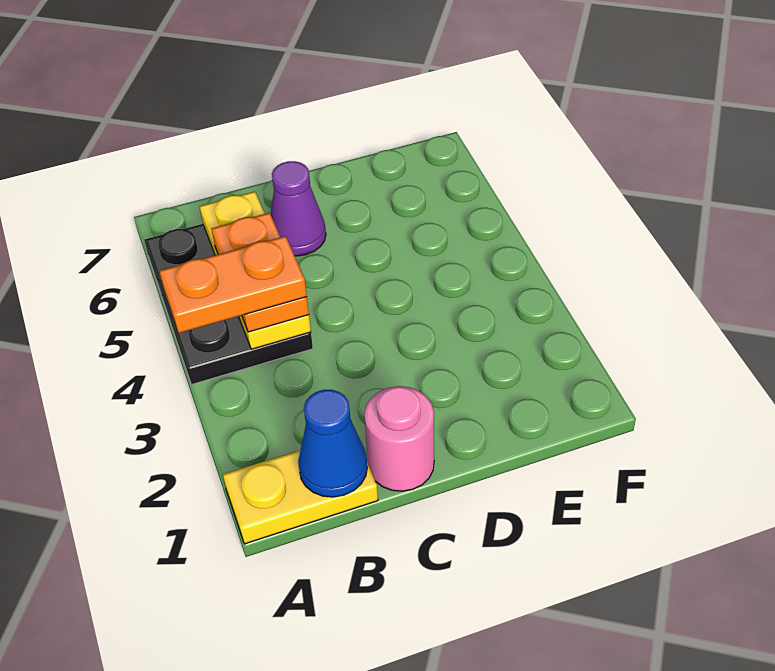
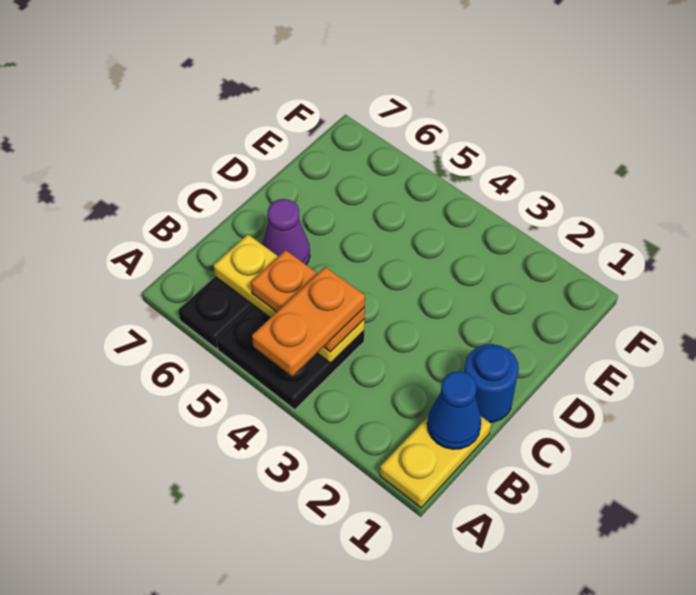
pink 1x1 round brick [364,386,434,491] -> blue 1x1 round brick [464,344,519,422]

